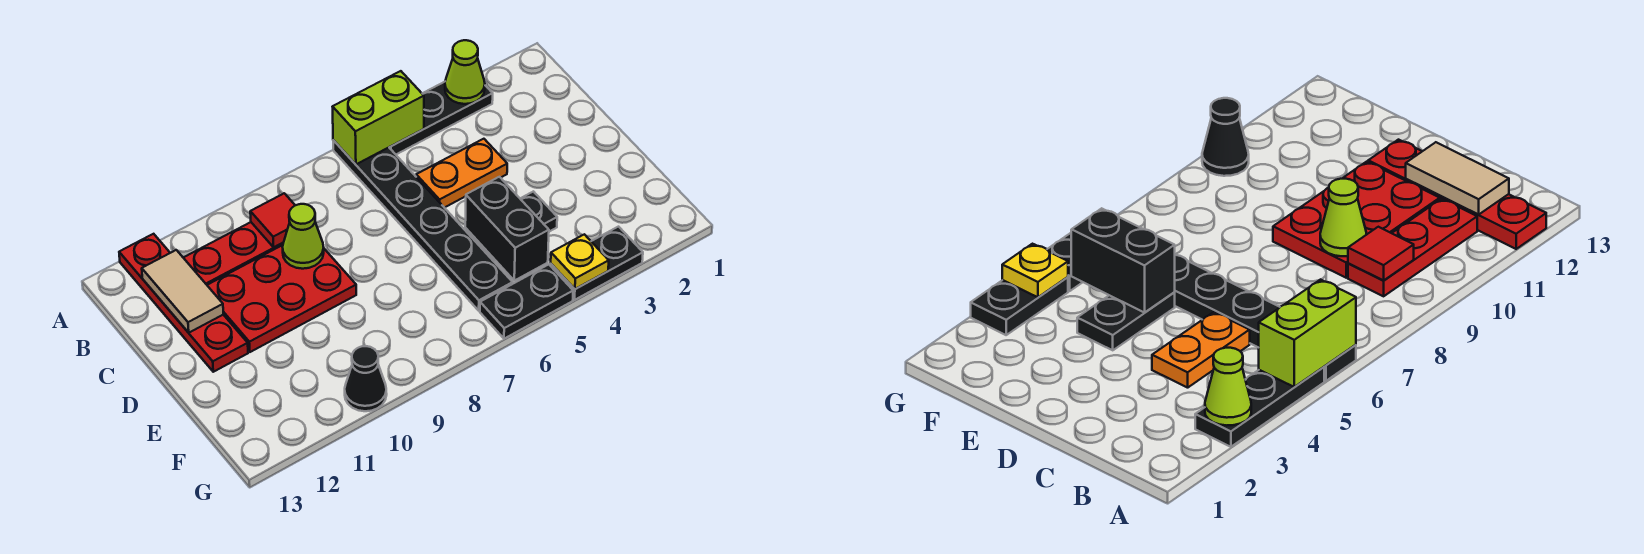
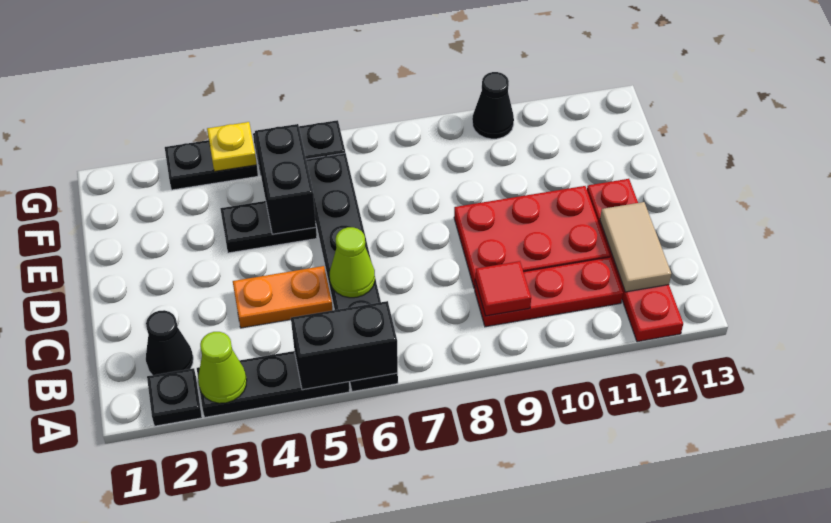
none -> black 1x1 plate [147,368,202,426]
lime 1x2 brick [333,71,424,164] -> black 1x2 brick [291,301,398,390]
none -> black 1x1 cone [146,310,193,375]
lime 1x1 cone [283,204,324,269] -> lime 1x1 cone moved to [330,227,375,298]

